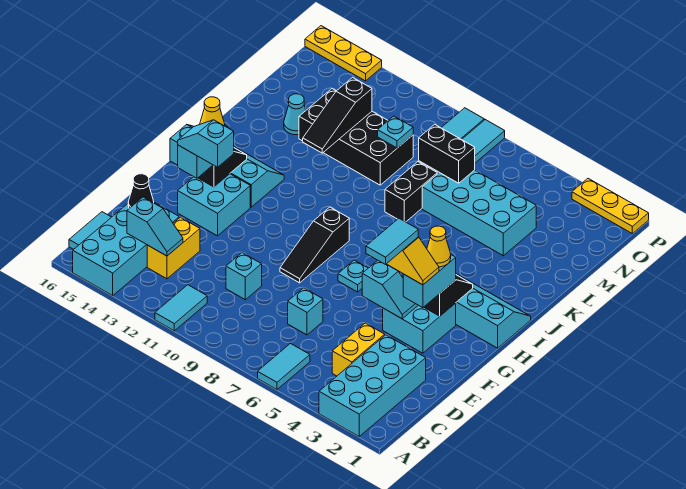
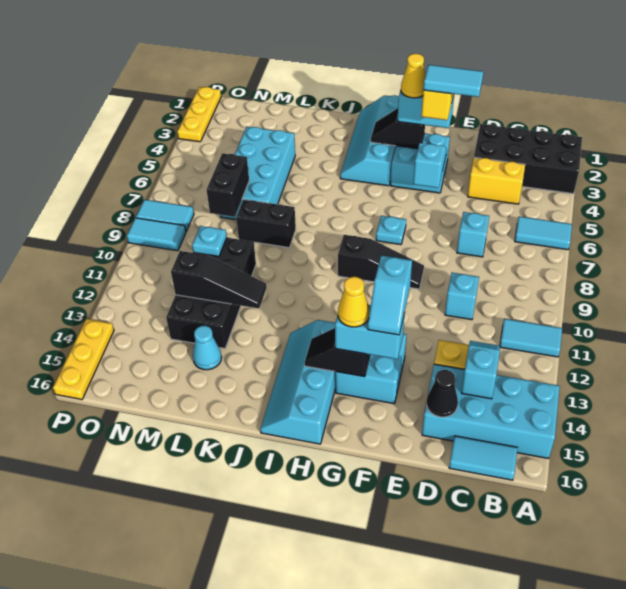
cyan 2x4 brick [319,335,426,436] -> black 2x4 brick [474,124,582,194]

